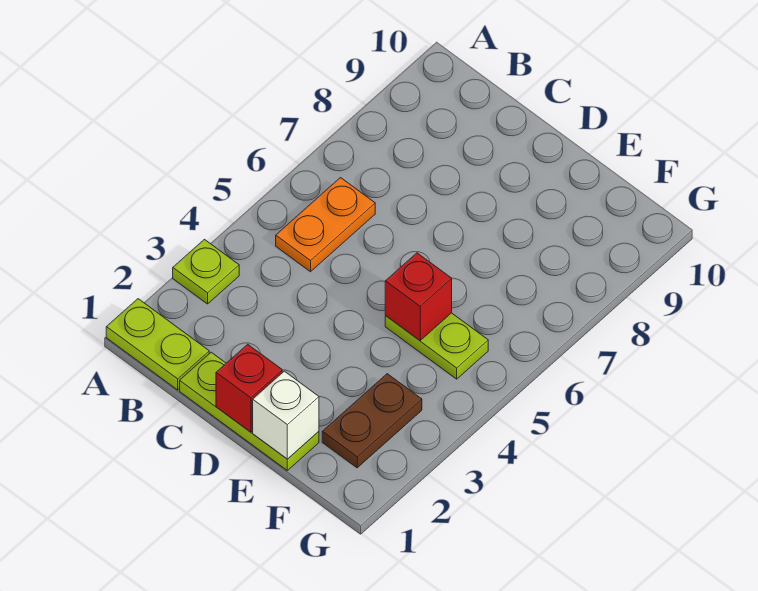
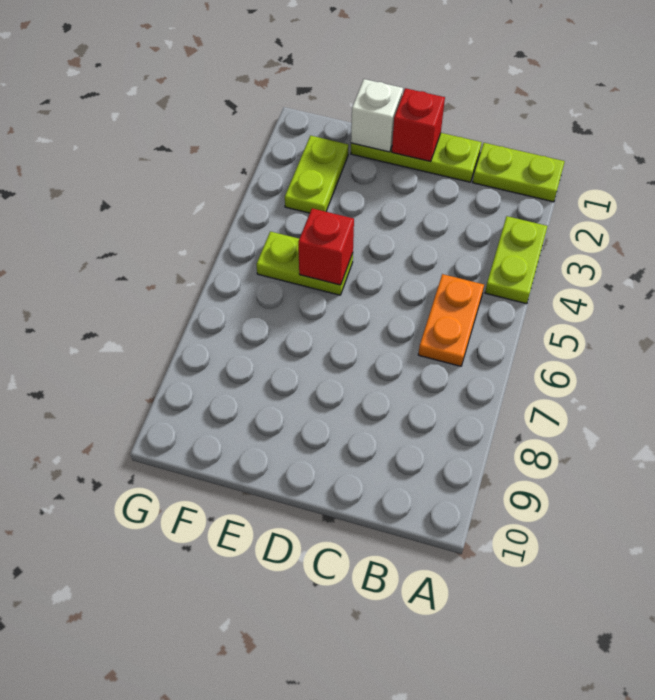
lime 1x1 plate [173,239,239,304] -> lime 1x2 plate [485,216,547,304]
brown 1x2 plate [322,374,422,468] -> lime 1x2 plate [285,136,349,213]

